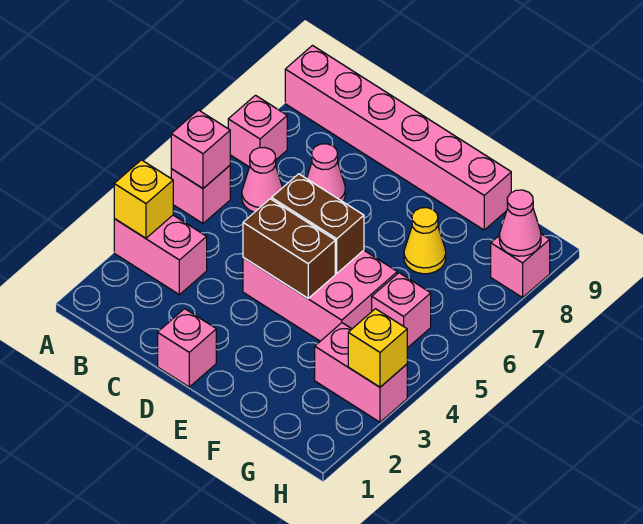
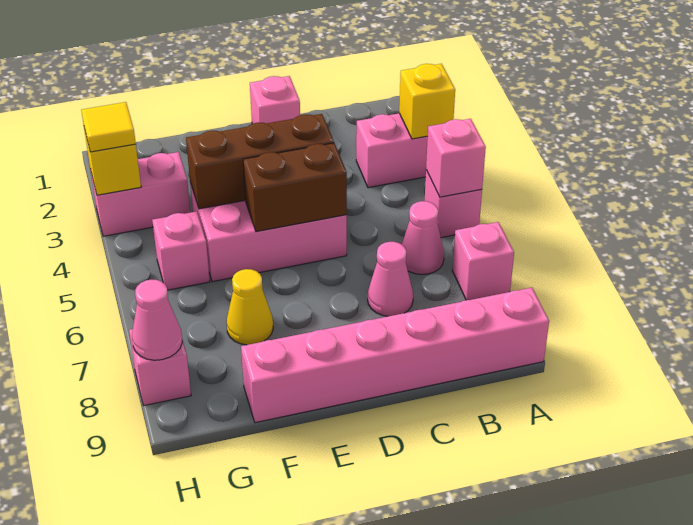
brown 1x2 brick [243,199,335,298] -> brown 1x3 brick [186,114,334,209]
none -> yellow 1x1 tile [81,102,136,152]

